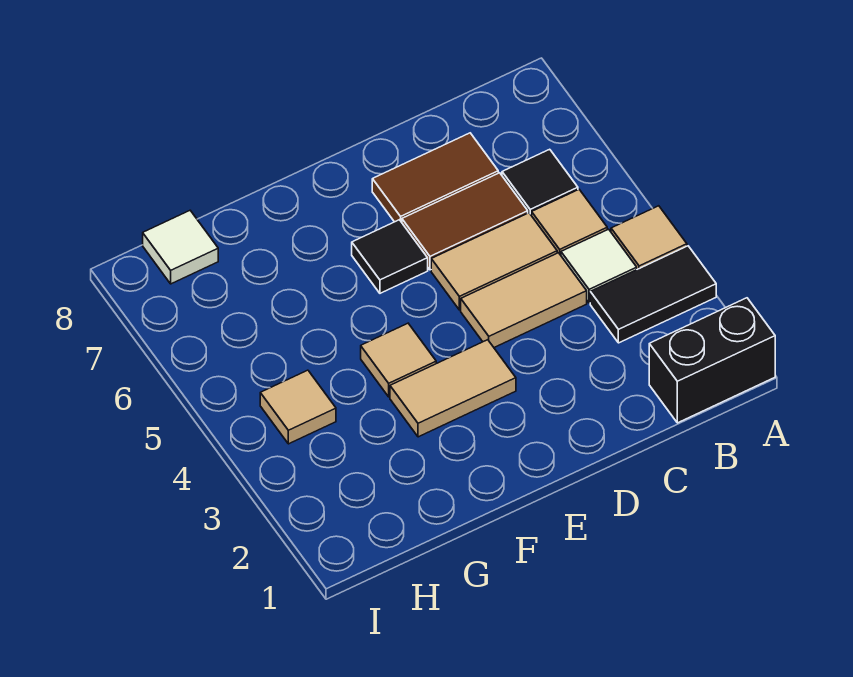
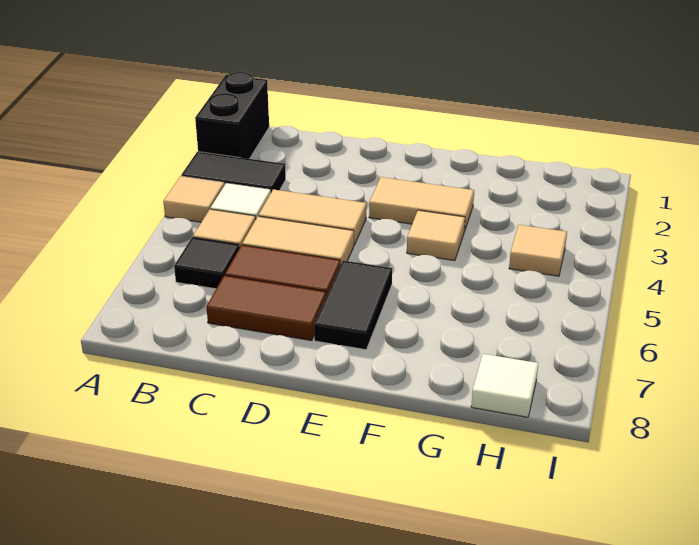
black 1x2 brick [649,298,775,423] -> black 1x2 brick turned to [195,72,269,159]
black 1x1 tile [352,220,428,293] -> black 1x2 tile [314,261,392,350]

